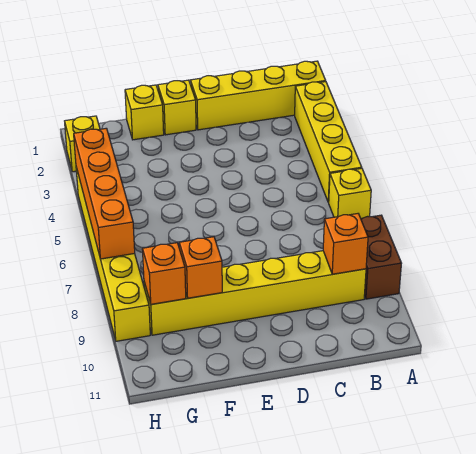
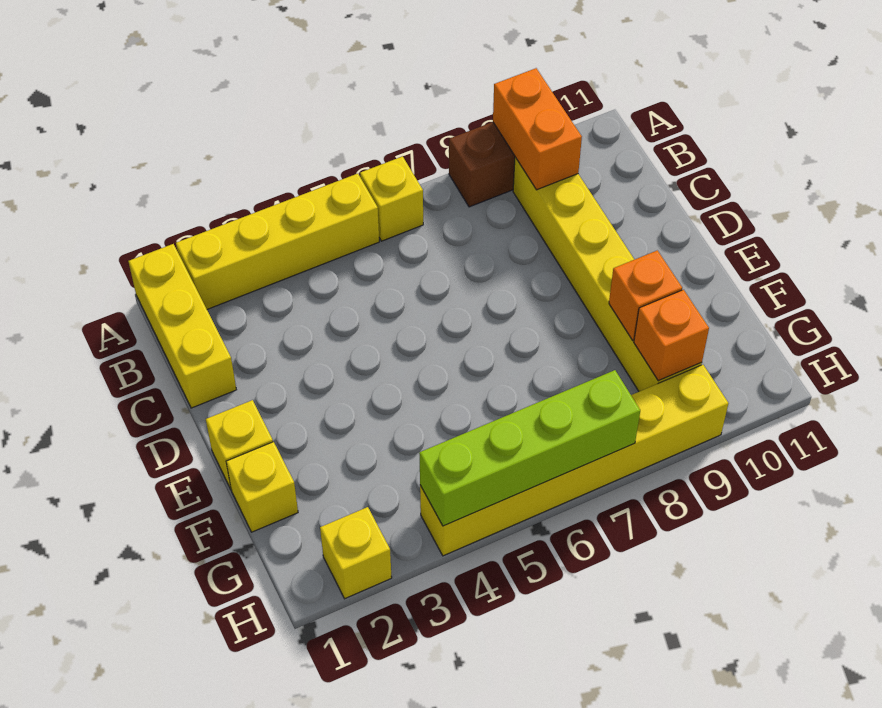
yellow 1x4 brick [190,61,326,130] -> yellow 1x3 brick [128,244,236,408]
orange 1x1 brick [323,214,368,274] -> orange 1x2 brick [493,68,582,190]
orange 1x4 brick [74,128,135,259] -> lime 1x4 brick [419,370,640,526]

